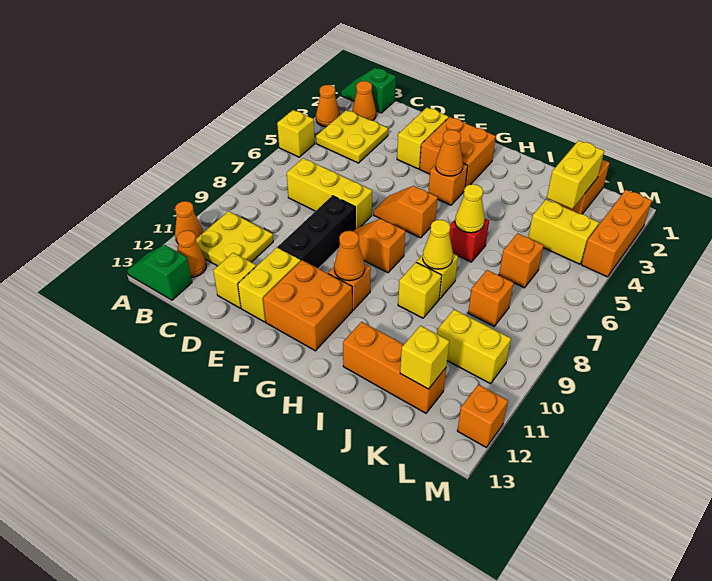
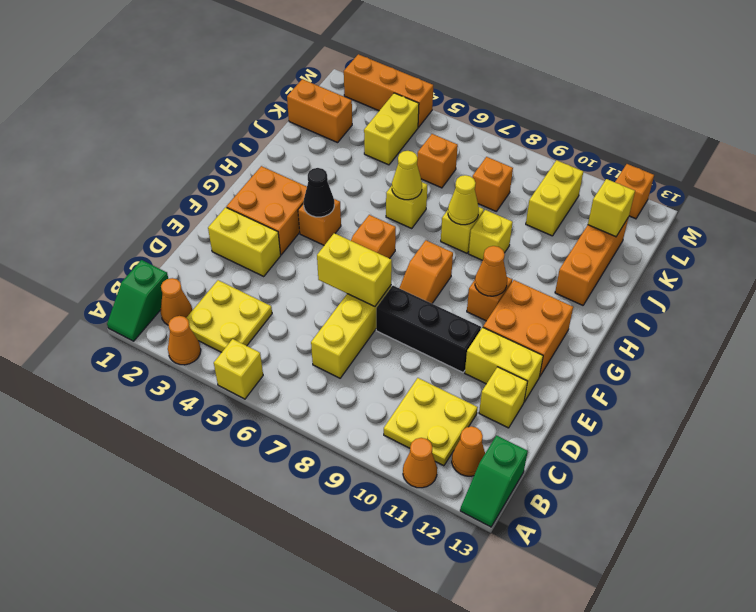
orange 1x1 cone [436,130,463,176] -> black 1x1 cone [304,168,334,217]
red 1x1 brick [449,219,489,262] -> yellow 1x1 brick [386,182,427,229]
yellow 1x2 brick [547,141,604,209] -> yellow 1x2 brick moved to [317,233,392,306]

